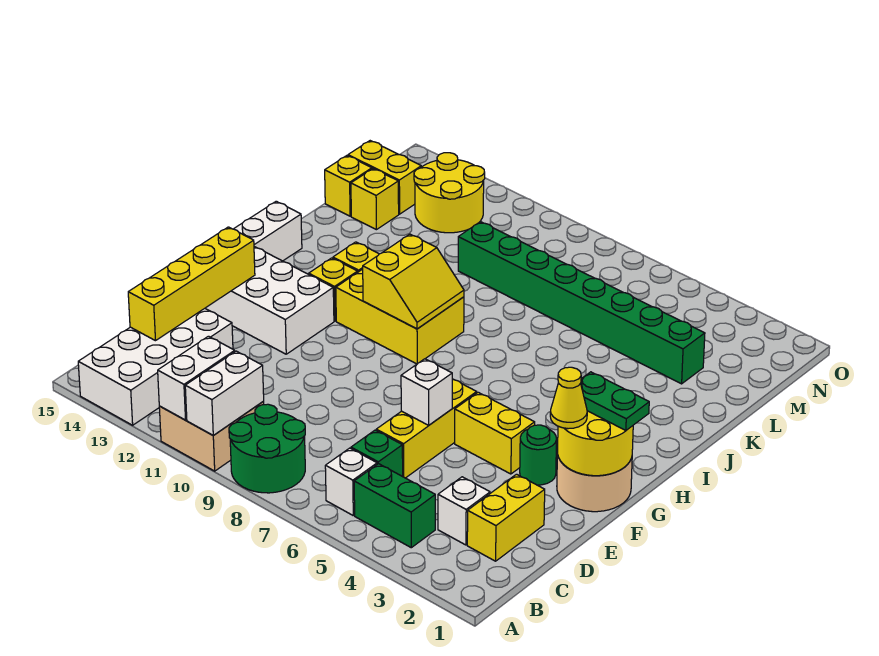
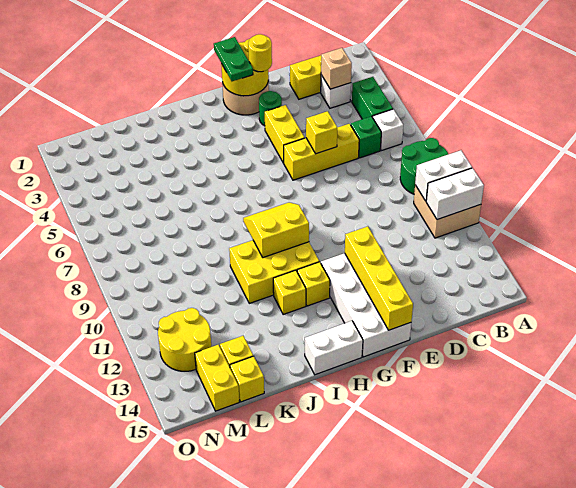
white 2x4 brick [78,309,233,425] -> none
none -> tan 1x1 brick [321,48,352,89]
yellow 1x4 brick [128,227,255,341] -> yellow 1x4 brick turned to [345,226,413,330]
white 1x1 brick [401,359,452,425] -> yellow 1x1 brick [306,111,337,154]
yellow 1x1 cone [550,367,587,429] -> yellow 1x1 round brick [248,34,272,72]
yellow 2x3 brick [336,269,464,364] -> yellow 2x3 brick turned to [229,240,319,303]
green 1x8 brick [458,222,705,384] -> none

